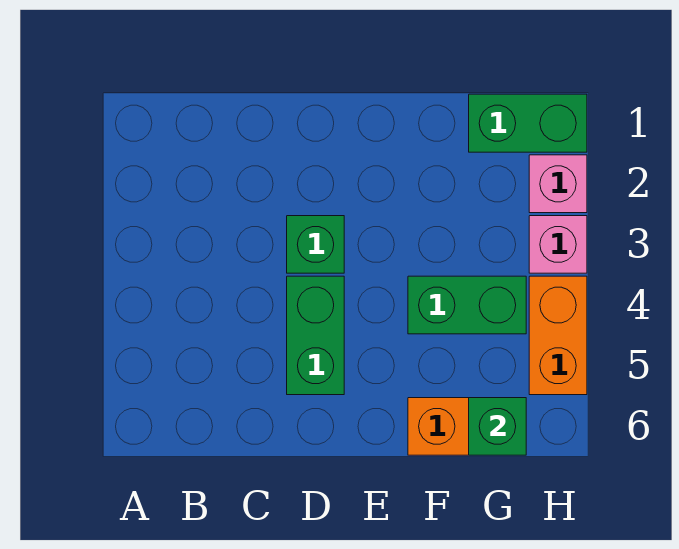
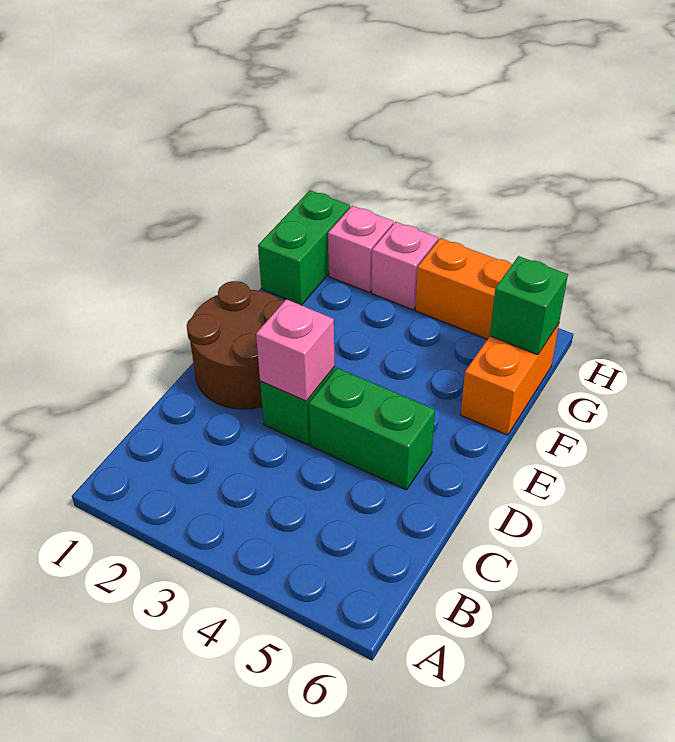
none -> brown 2x2 round brick [187,281,285,409]
none -> pink 1x1 brick [256,299,335,401]
green 1x2 brick [408,276,526,334] -> none

